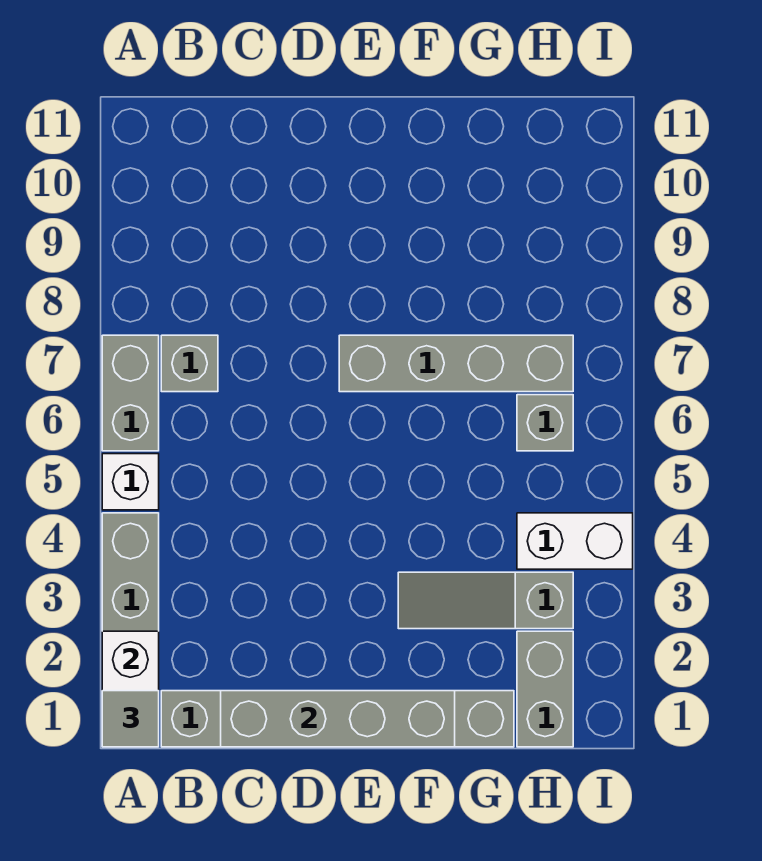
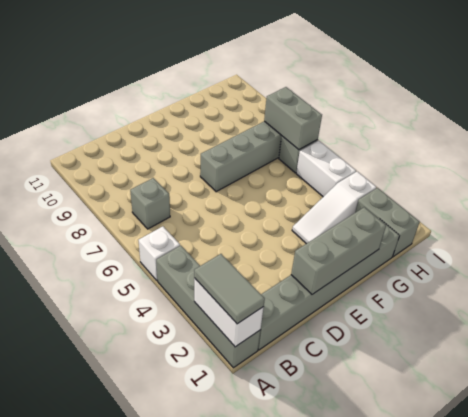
grey 1x1 tile [102,691,159,747] -> grey 1x2 tile [194,254,265,324]
grey 1x2 brick [102,335,159,451] -> grey 1x2 brick moved to [264,87,322,150]
grey 1x4 brick [221,691,455,747] -> grey 1x3 brick [291,207,386,295]
grey 1x3 slope [398,572,573,629] -> white 1x3 slope [292,172,376,244]
white 1x2 brick [517,513,633,569] -> white 1x2 brick turned to [296,140,356,197]

